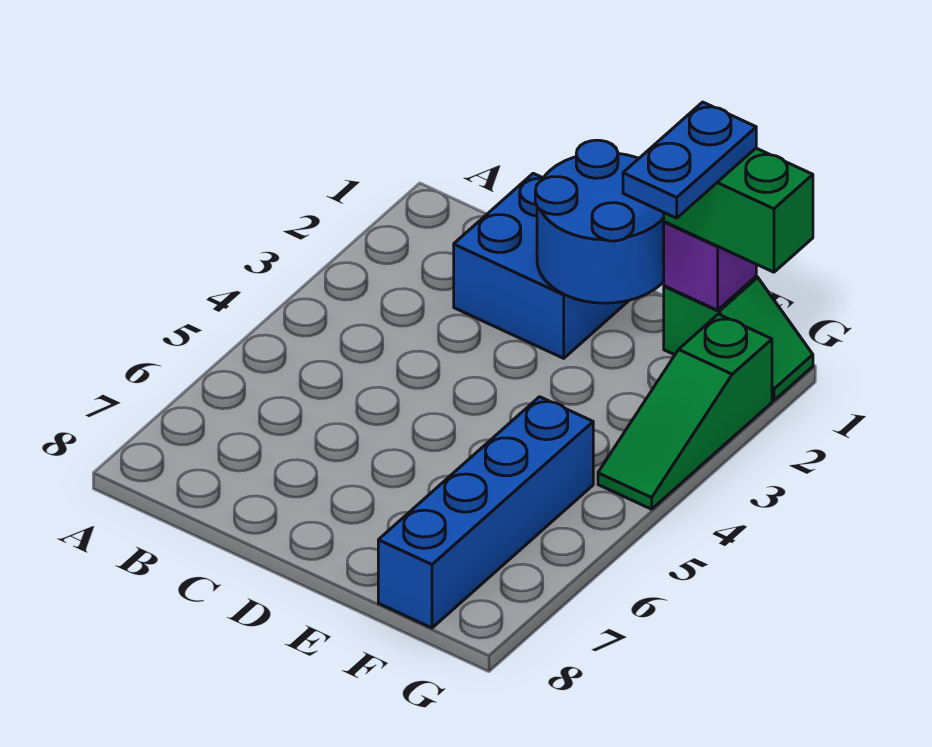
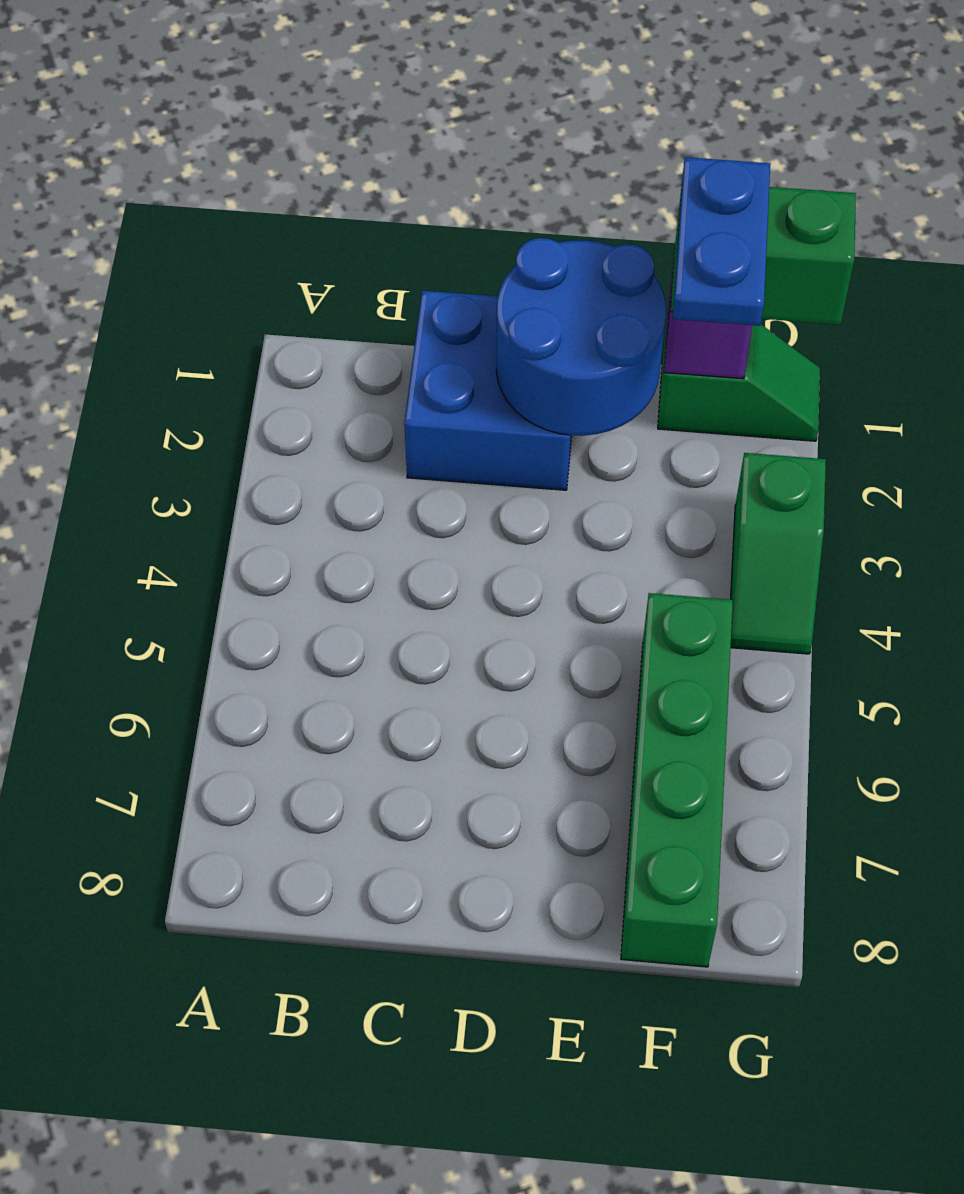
blue 1x4 brick [378,397,593,628] -> green 1x4 brick [621,593,733,967]
green 1x3 slope [598,314,772,509] -> green 1x2 slope [731,453,826,654]

